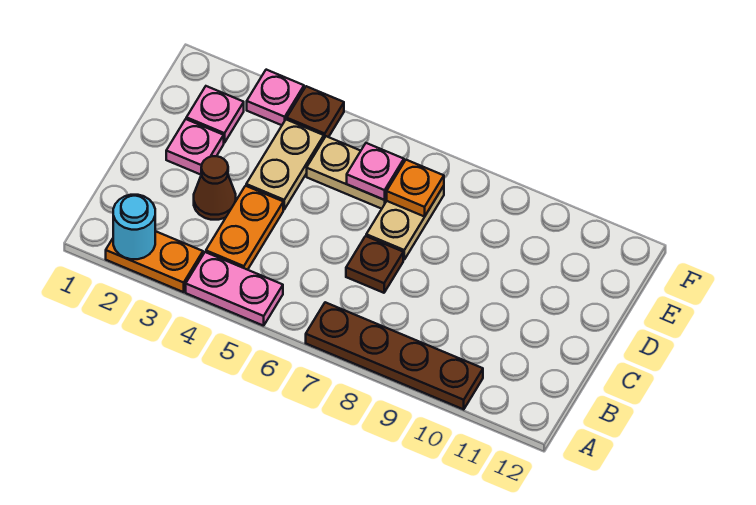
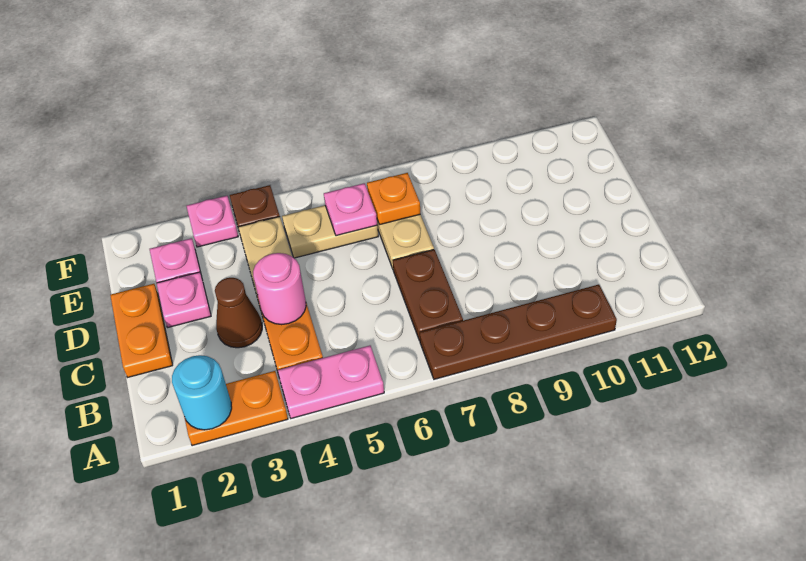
none -> orange 1x2 plate [110,284,173,378]
none -> pink 1x1 round brick [253,253,306,325]
brown 1x1 plate [346,236,403,293] -> brown 1x2 plate [393,250,463,341]

